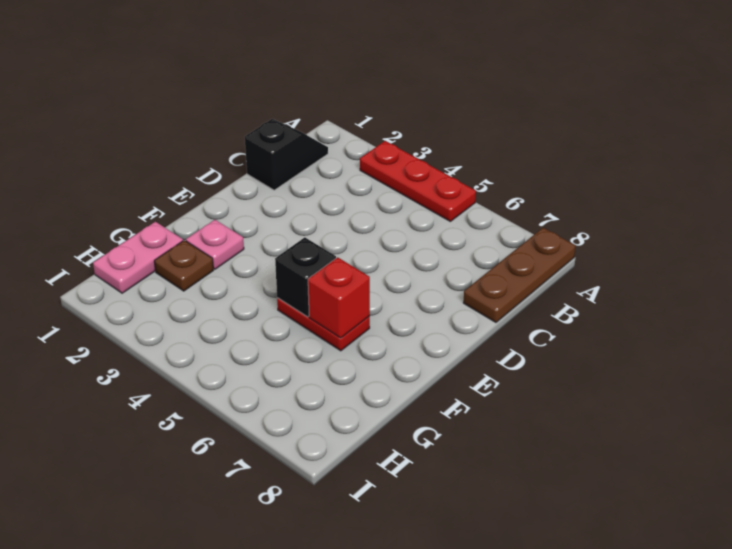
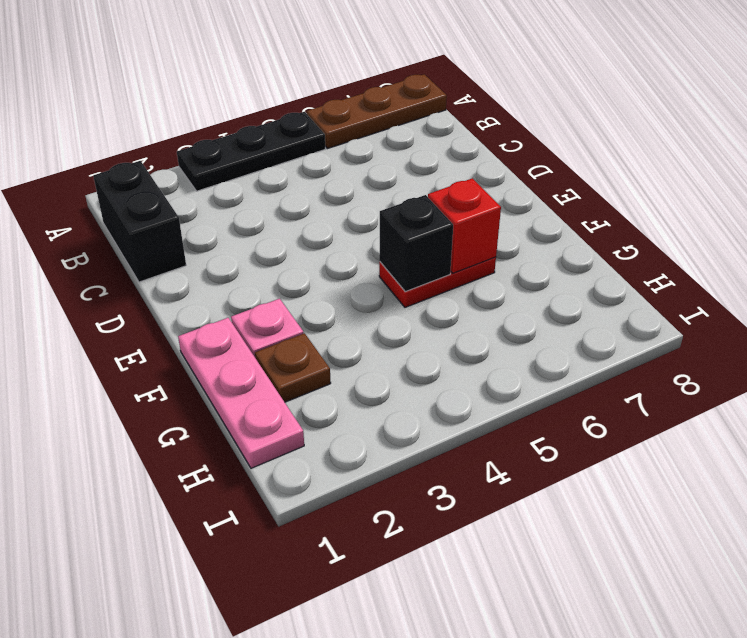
red 1x3 plate [360,141,476,221] -> black 1x3 plate [177,112,325,191]
brown 1x3 plate [463,228,575,322] -> brown 1x3 plate turned to [307,74,447,149]
black 1x2 slope [245,119,328,190] -> black 1x2 brick [93,161,186,282]
pink 1x2 plate [93,222,183,293] -> pink 1x3 plate [178,318,304,468]

